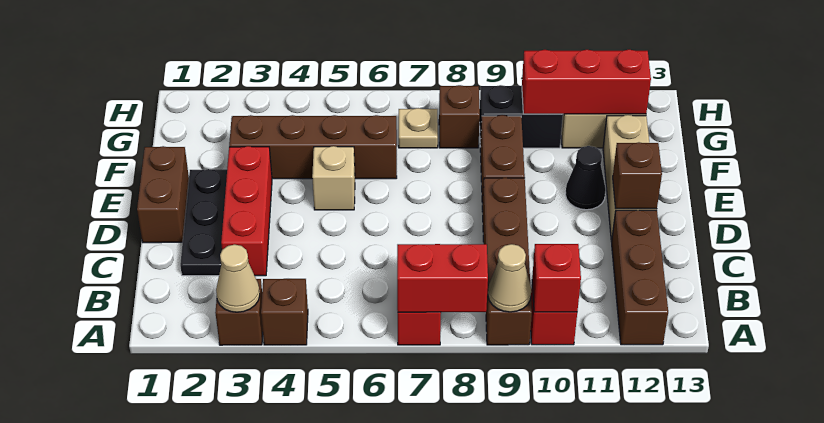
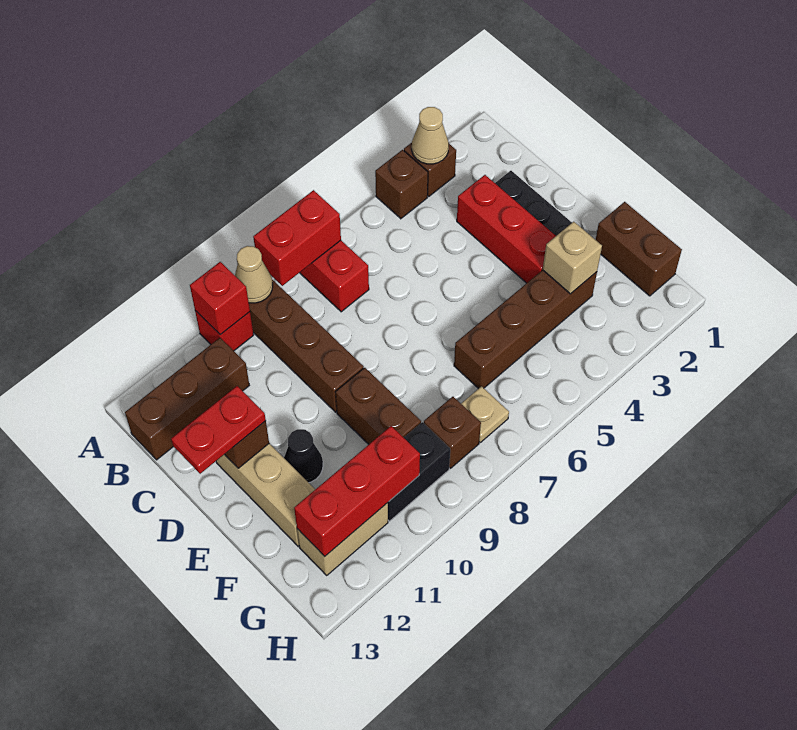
brown 1x3 brick [612,210,668,345] -> brown 1x3 brick turned to [125,338,249,460]
brown 1x2 brick [137,146,189,243] -> brown 1x2 brick moved to [596,202,682,296]
none -> red 1x2 plate [171,386,266,474]
tan 1x1 brick [312,146,355,210] -> tan 1x1 brick moved to [543,222,602,294]

